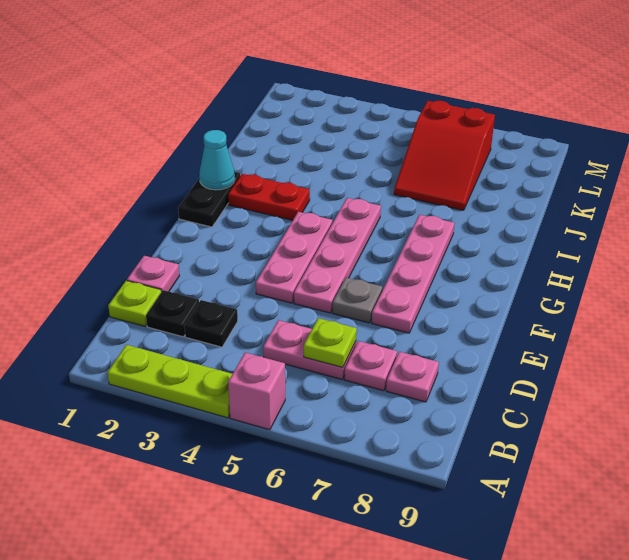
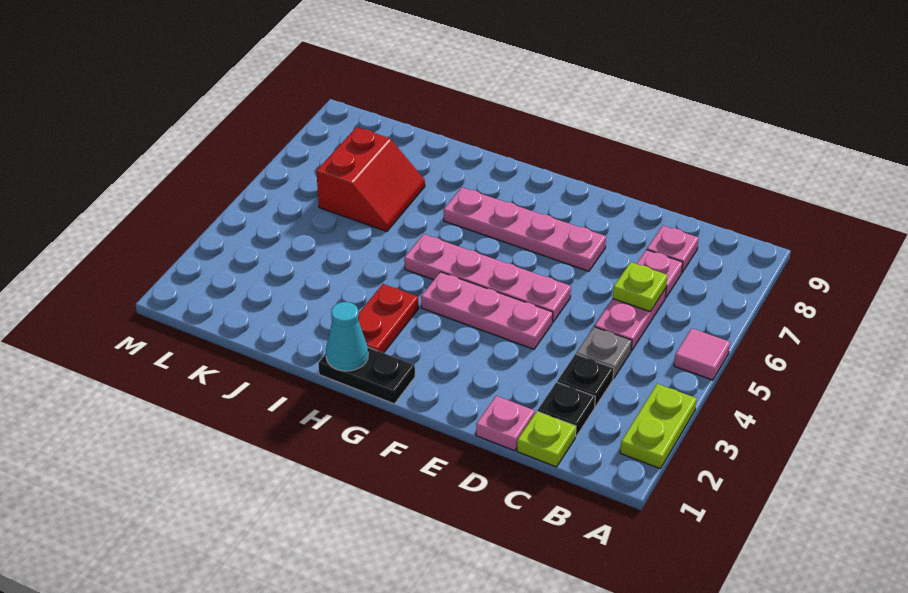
lime 1x3 plate [107,345,232,418] -> lime 1x2 plate [620,384,697,469]
pink 1x1 brick [228,353,285,430] -> pink 1x1 tile [674,328,730,380]
grey 1x1 plate [332,277,382,323] -> grey 1x1 plate moved to [576,327,632,379]
red 2x3 slope [394,101,495,210] -> red 2x2 slope [316,127,425,231]

